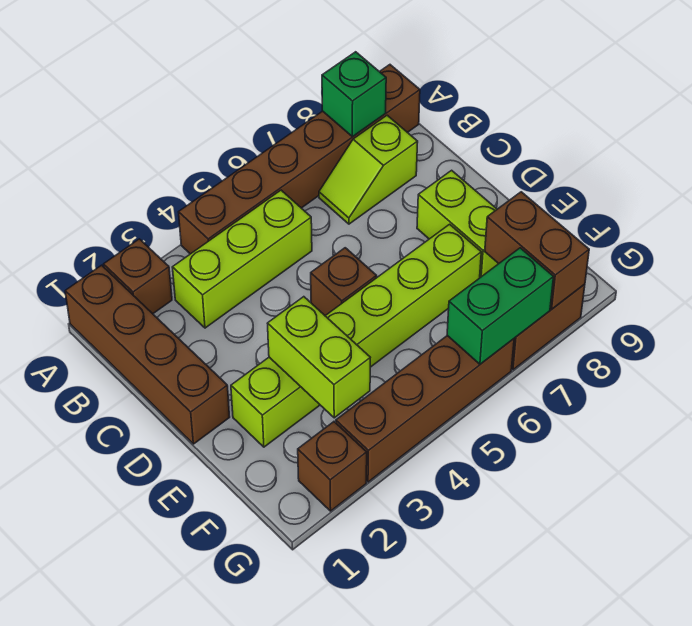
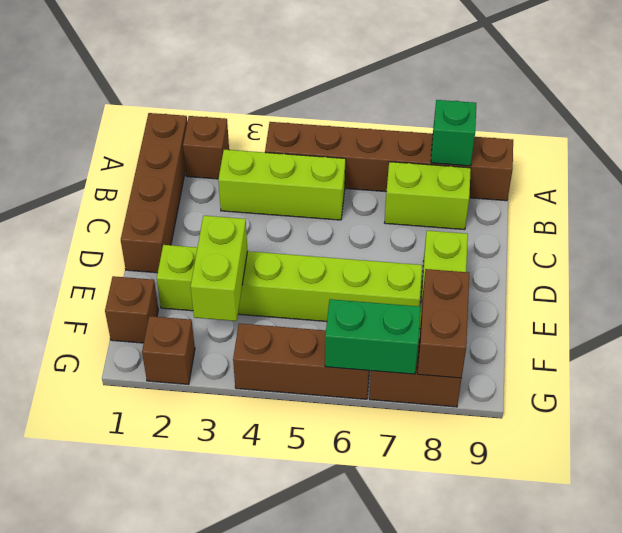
lime 1x2 slope [319,115,418,224] -> lime 1x2 brick [385,162,471,230]
brown 1x1 brick [311,248,377,316] -> brown 1x1 brick moved to [105,276,158,343]
brown 1x4 brick [336,336,514,482] -> brown 1x3 brick [233,323,370,399]

